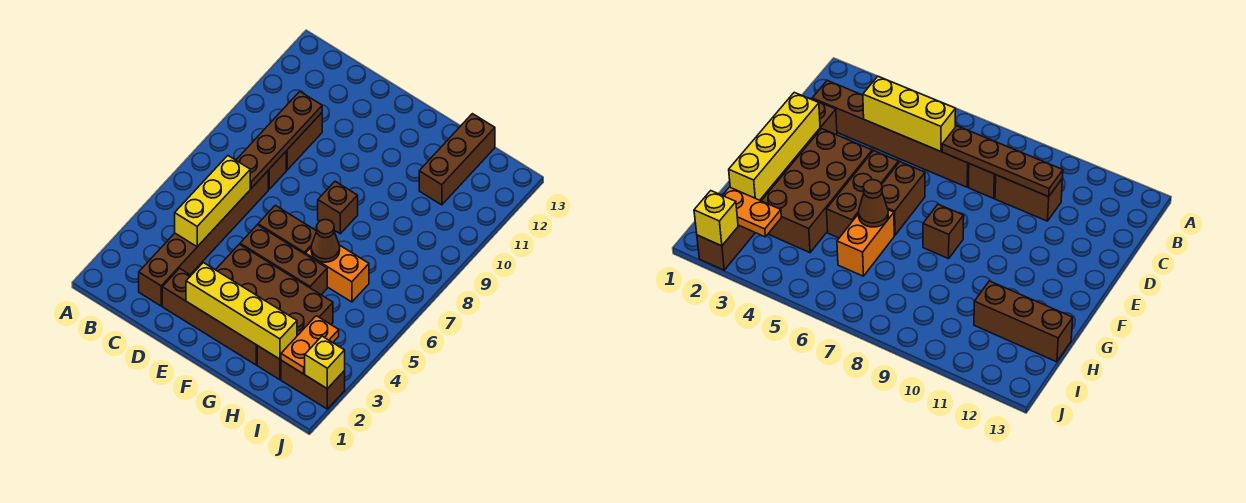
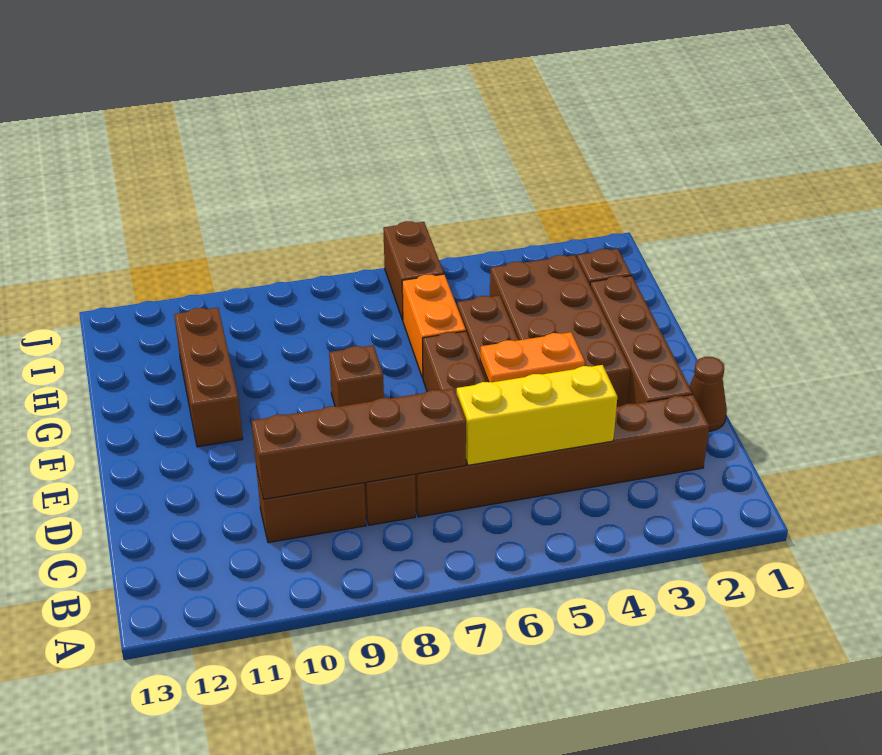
brown 1x4 plate [236,92,322,188] -> brown 1x4 brick [252,388,466,499]
yellow 1x4 brick [186,263,297,359] -> none
brown 1x1 cone [311,220,340,262] -> brown 1x1 cone moved to [689,357,727,431]
brown 1x3 brick [419,114,495,205] -> brown 1x3 brick turned to [174,307,243,447]
brown 1x2 brick [281,360,345,409] -> brown 1x2 brick moved to [383,221,444,320]
orange 1x2 plate [281,316,339,374] -> orange 1x2 plate moved to [480,332,585,382]
yellow 1x1 brick [305,336,345,389] -> none

